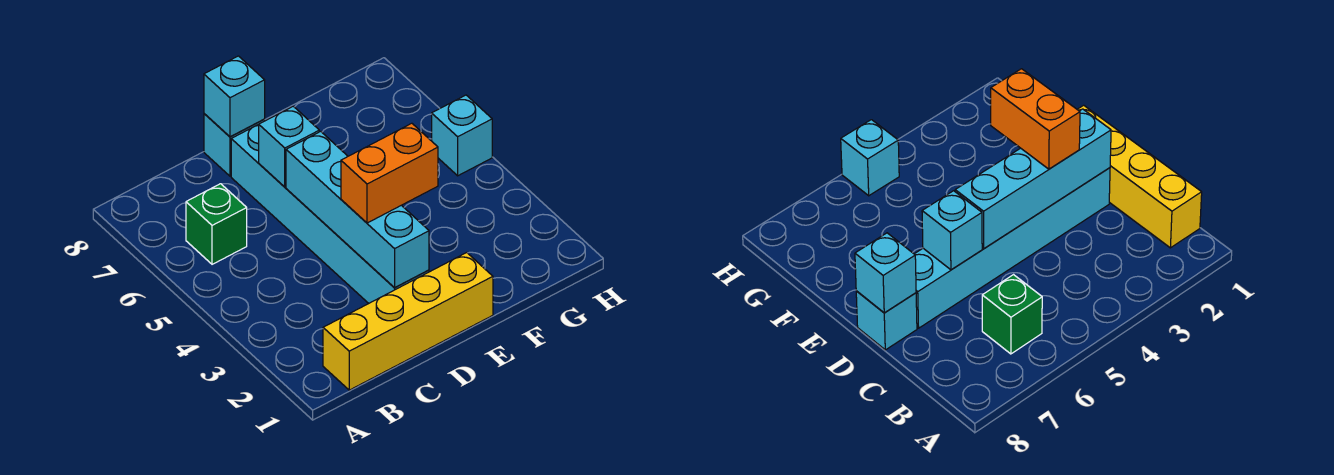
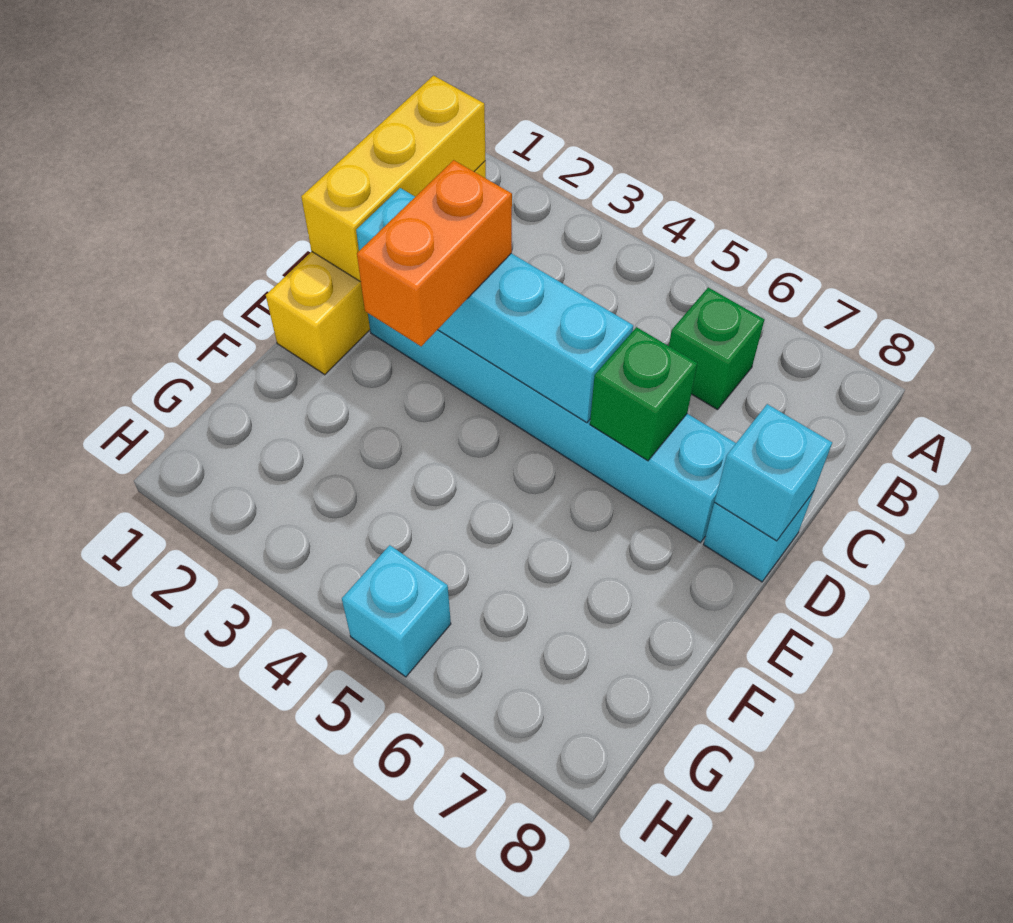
none -> yellow 1x3 brick [301,76,486,282]
cyan 1x1 brick [259,106,319,187] -> green 1x1 brick [590,327,697,461]

